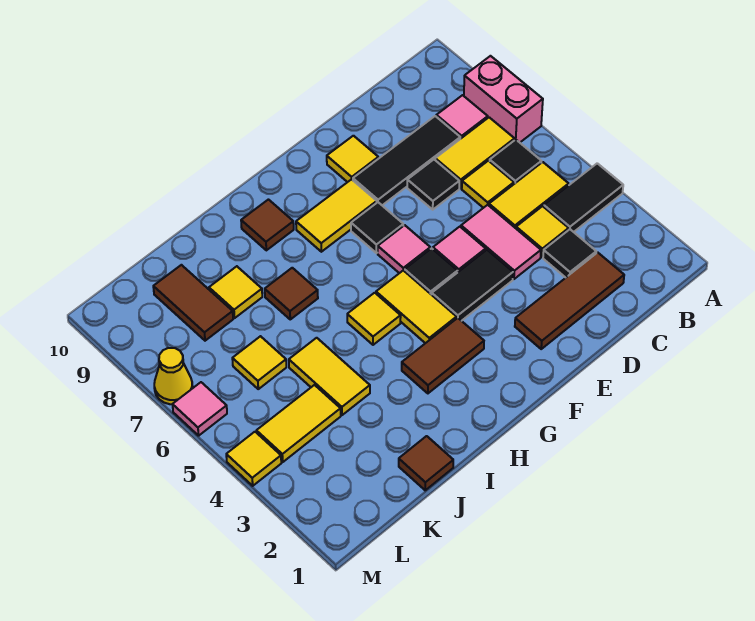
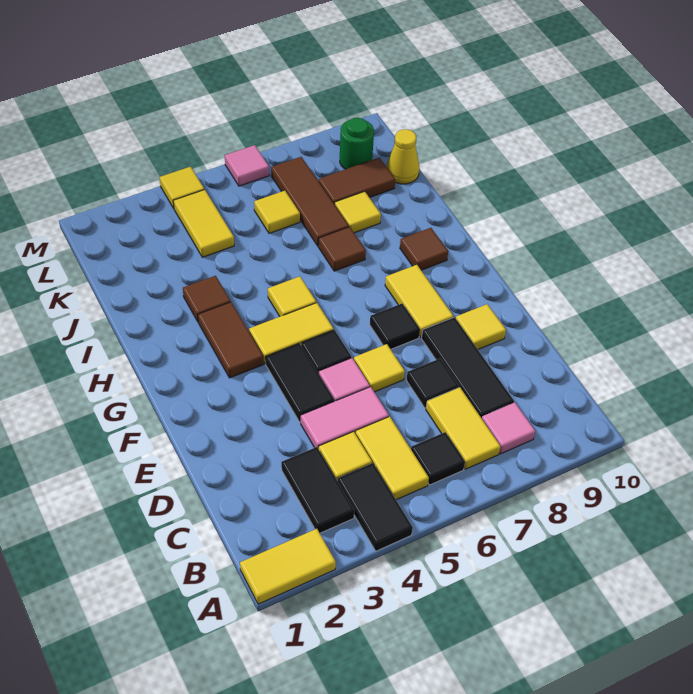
pink 1x2 brick [464,56,543,142] -> none
brown 1x3 tile [515,252,624,349] -> brown 1x3 tile moved to [271,157,349,246]
black 1x1 tile [543,229,596,278] -> black 1x2 tile [281,447,354,533]
yellow 1x1 tile [462,161,514,208] -> yellow 1x1 tile moved to [354,344,405,392]
pink 1x1 tile [378,225,430,273] -> none
brown 1x1 tile [399,436,453,490] -> brown 1x1 tile moved to [183,276,231,321]
yellow 1x2 tile [289,338,370,415] -> yellow 1x2 tile moved to [240,529,336,604]
none -> green 1x1 round brick [340,118,374,169]
yellow 1x1 cone [154,348,193,404] -> yellow 1x1 cone moved to [387,129,419,184]

